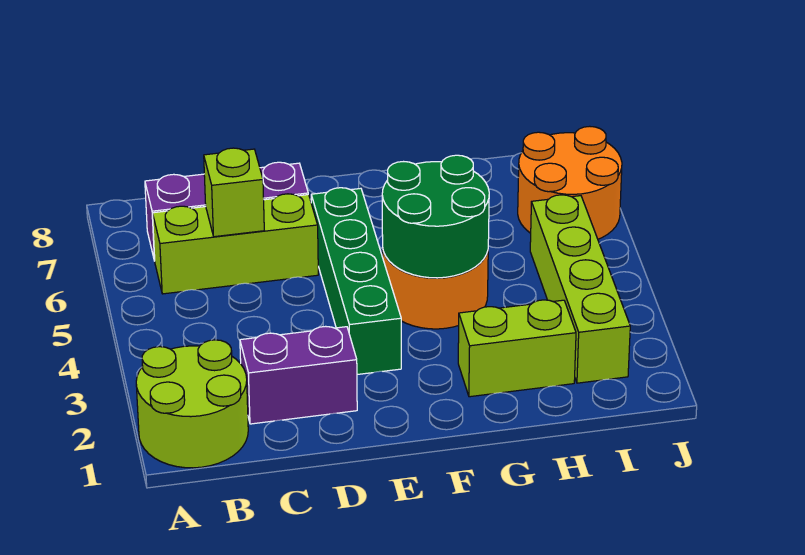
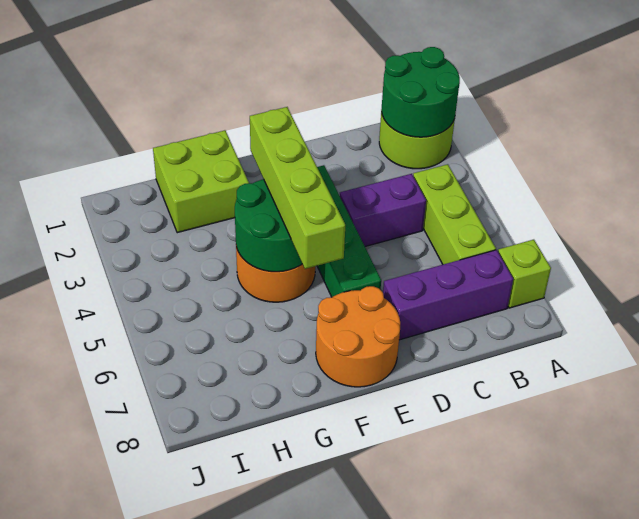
none -> green 2x2 round brick [382,47,460,137]
lime 1x3 brick [153,194,318,294] -> lime 1x3 brick turned to [413,164,496,264]
purple 1x2 brick [240,326,357,424] -> purple 1x2 brick moved to [340,174,426,246]
lime 1x1 brick [204,148,264,237] -> lime 1x1 brick moved to [498,240,551,308]
lime 1x2 brick [458,300,576,397] -> lime 2x2 brick [153,130,249,233]
lime 1x4 brick [530,195,630,383] -> lime 1x4 brick moved to [250,107,345,269]
orange 2x2 round brick [518,126,622,239] -> orange 2x2 round brick moved to [316,286,400,387]

